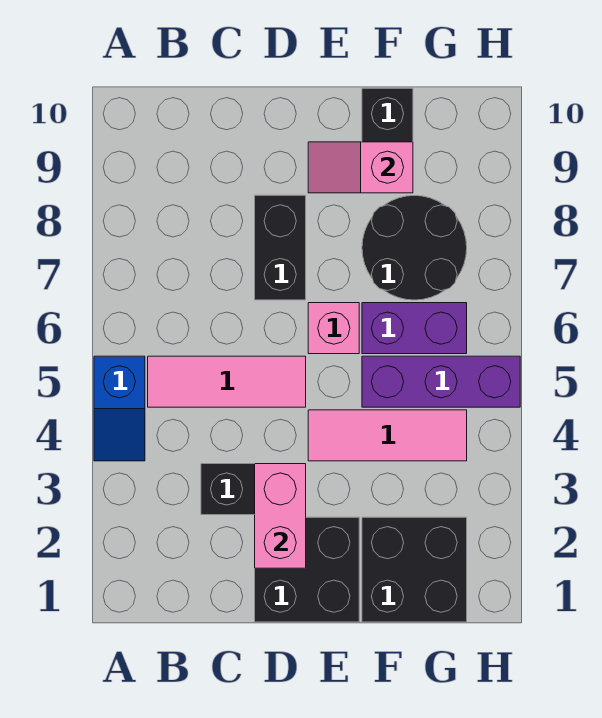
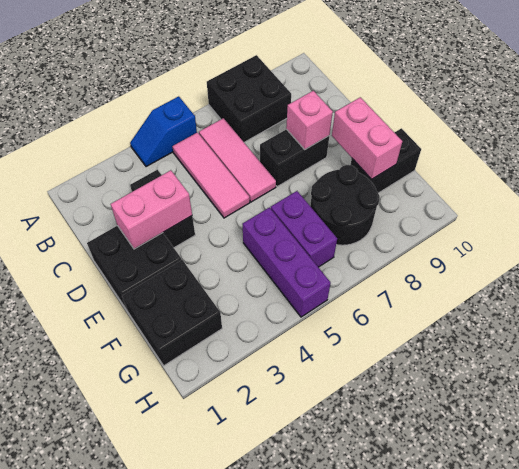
none -> black 2x2 brick [207,55,291,142]
pink 1x3 tile [308,410,467,461] -> pink 1x3 tile moved to [199,118,276,202]
pink 1x1 brick [308,303,359,354] -> pink 1x1 brick moved to [286,91,333,149]
pink 1x2 slope [308,142,413,193] -> pink 1x2 brick [332,97,402,180]

